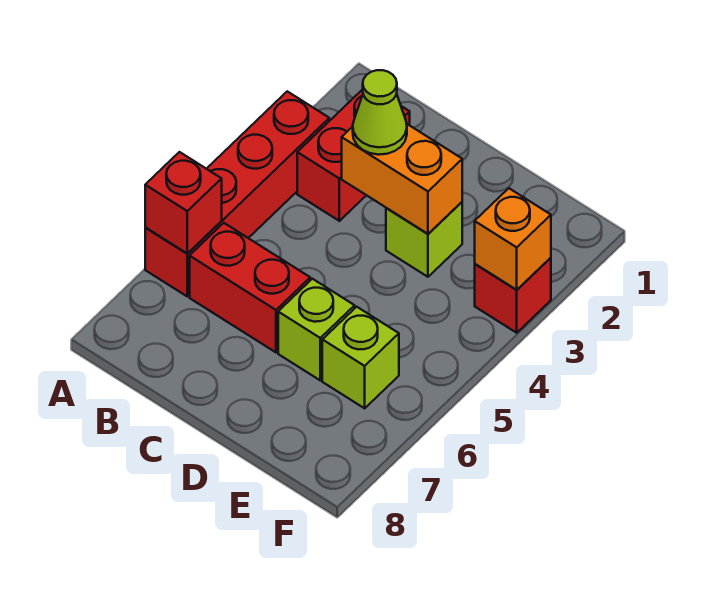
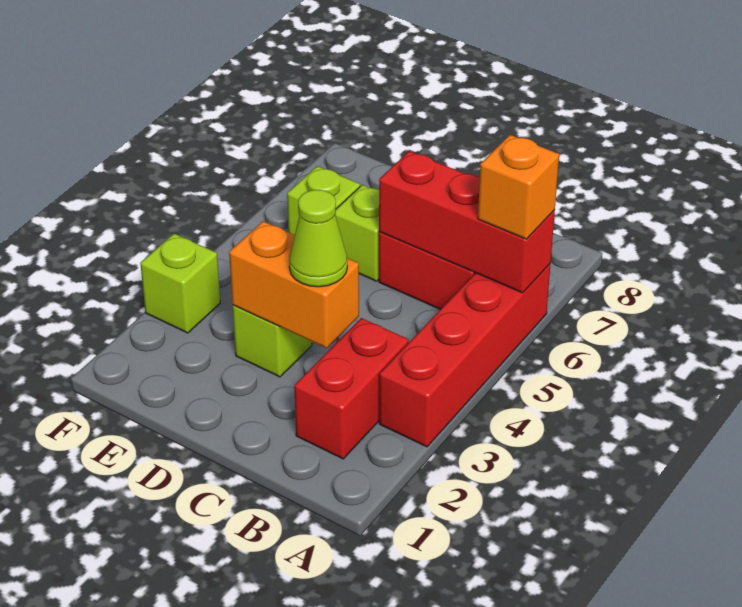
red 1x1 brick [145,152,222,254] -> red 1x3 brick [379,151,555,293]
red 1x1 brick [475,258,551,333] -> lime 1x1 brick [140,234,220,333]
orange 1x1 brick [475,188,551,290] -> orange 1x1 brick moved to [478,135,559,239]

